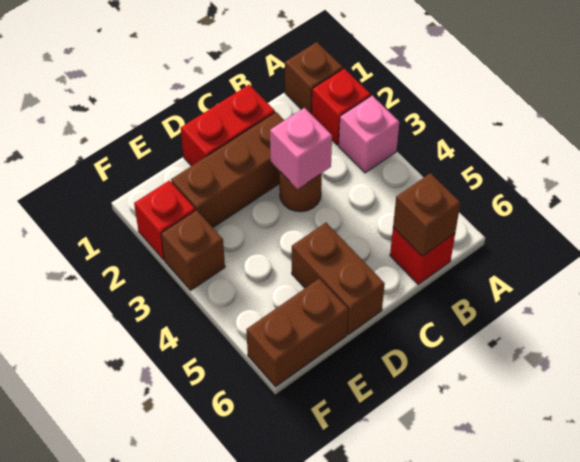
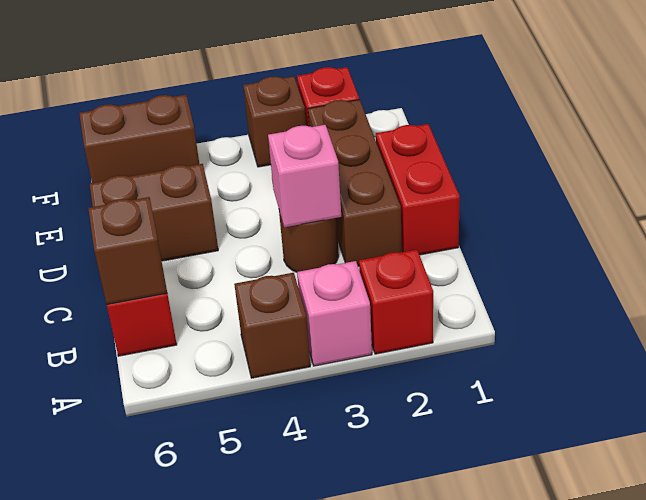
brown 1x1 brick [285,42,343,115] -> brown 1x1 brick moved to [234,273,310,378]
brown 1x2 brick [246,279,348,387] -> brown 1x2 brick turned to [79,95,199,183]

